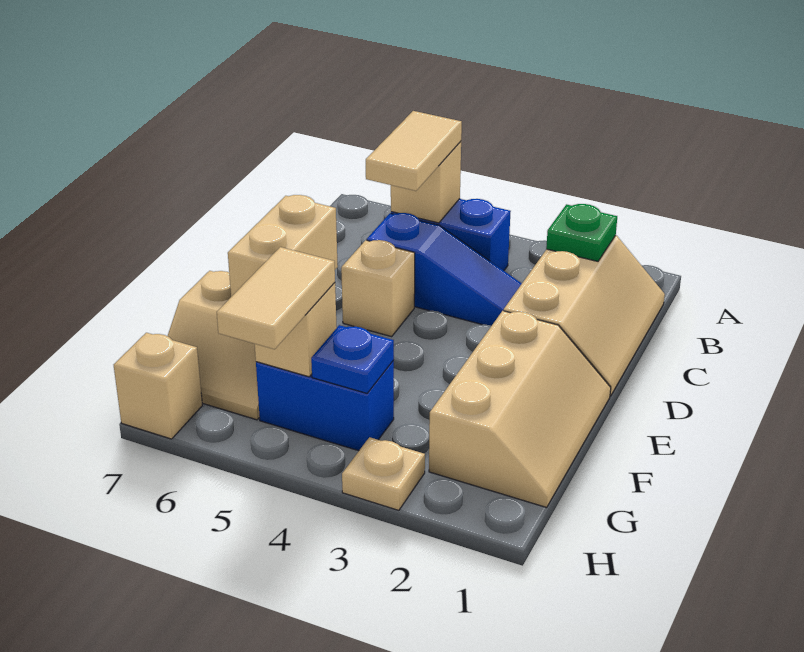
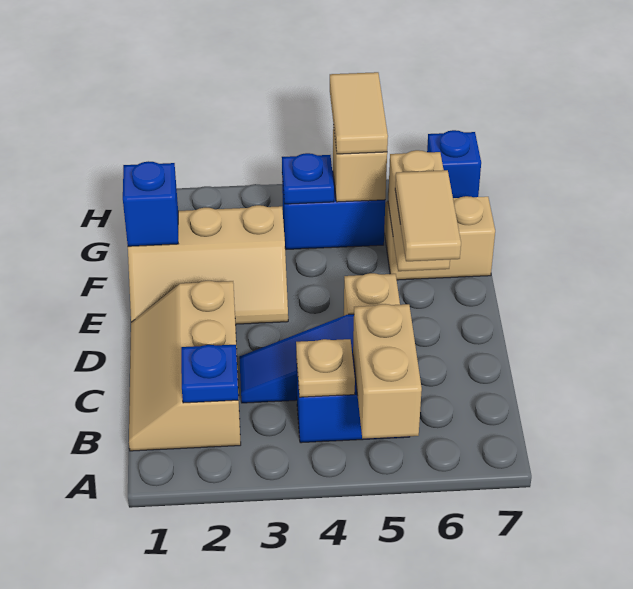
green 1x1 plate [546,204,617,261] -> blue 1x1 plate [181,345,238,403]
tan 1x1 brick [391,141,461,223] -> tan 1x2 brick [353,304,422,439]
tan 1x2 tile [366,111,462,191] -> tan 1x2 tile moved to [395,170,461,261]
tan 2x3 slope [429,311,611,507] -> tan 2x3 slope turned to [128,205,288,324]
none -> blue 1x1 brick [123,161,178,246]
tan 1x1 plate [342,437,425,510] -> tan 1x1 plate moved to [296,339,355,397]
tan 1x1 brick [114,333,202,439] -> blue 1x1 brick [427,130,481,198]

